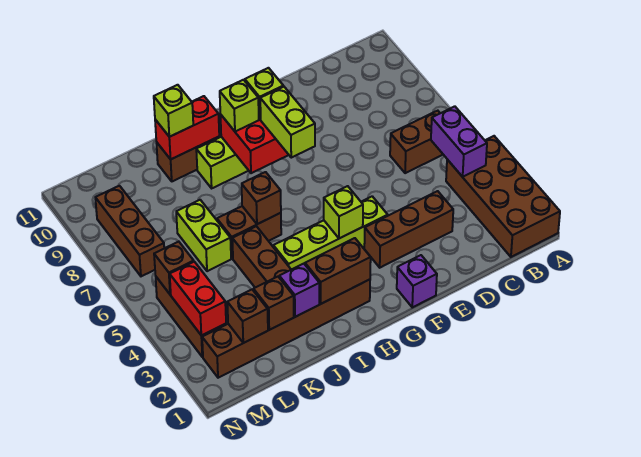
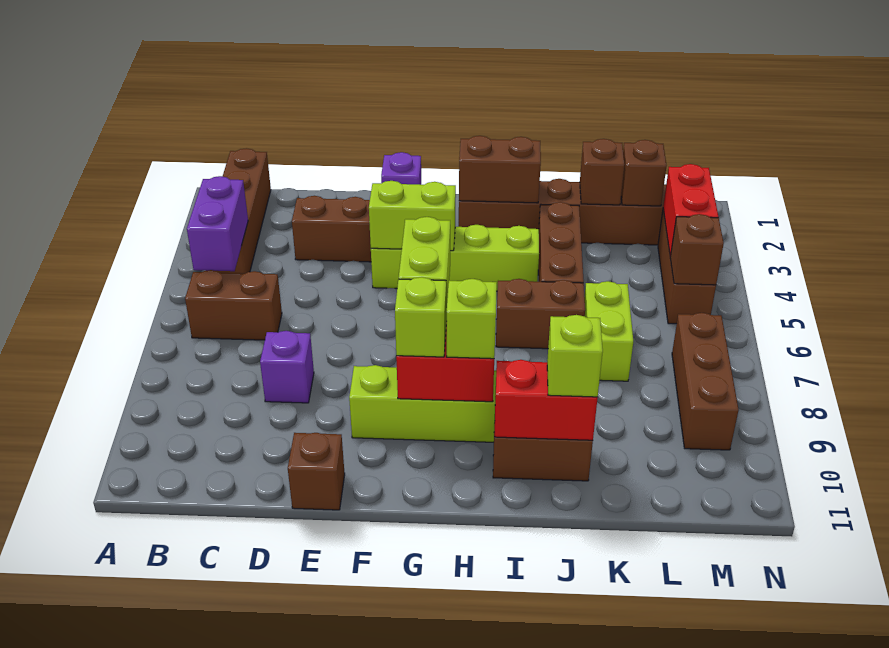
brown 2x4 brick [446,136,560,257] -> brown 1x4 brick [218,148,271,273]
lime 1x1 brick [324,186,363,238] -> lime 1x2 brick [369,181,456,251]
brown 1x1 brick [242,172,281,224] -> brown 1x1 brick moved to [288,433,345,510]
purple 1x1 brick [279,264,319,317] -> purple 1x1 brick moved to [260,331,314,403]

